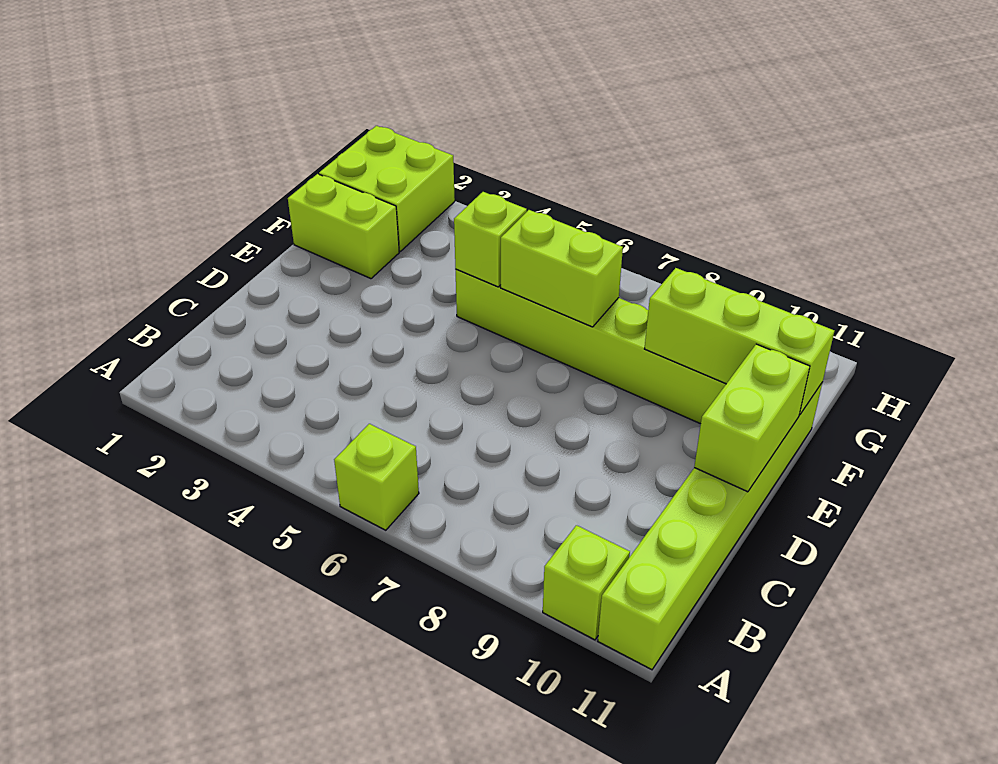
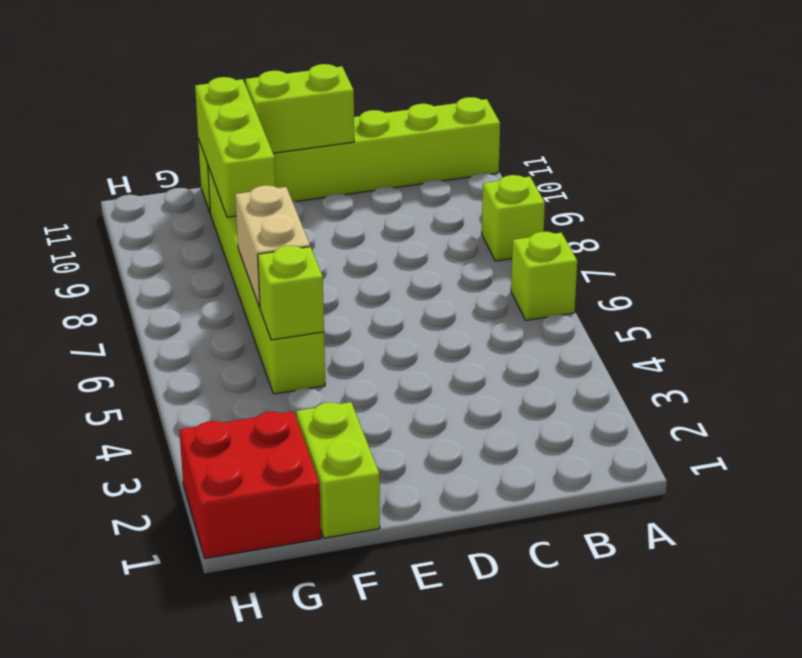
lime 1x1 brick [543,525,630,640] -> lime 1x1 brick moved to [482,175,545,261]
lime 1x2 brick [501,210,623,327] -> tan 1x2 brick [235,185,310,308]
lime 2x2 brick [319,126,455,251] -> red 2x2 brick [179,411,321,558]

